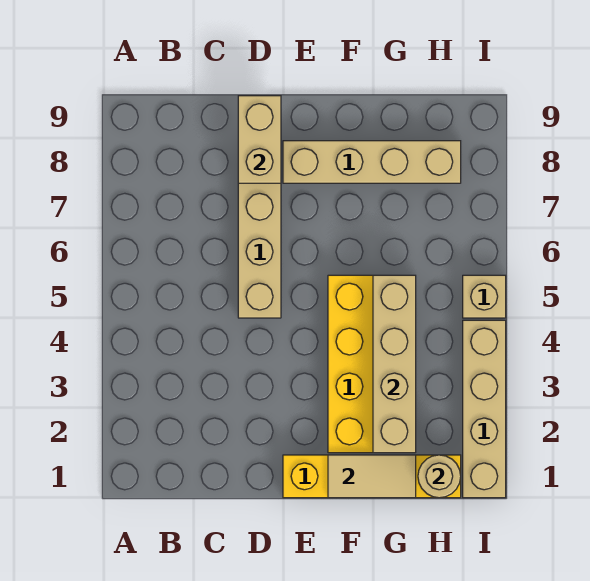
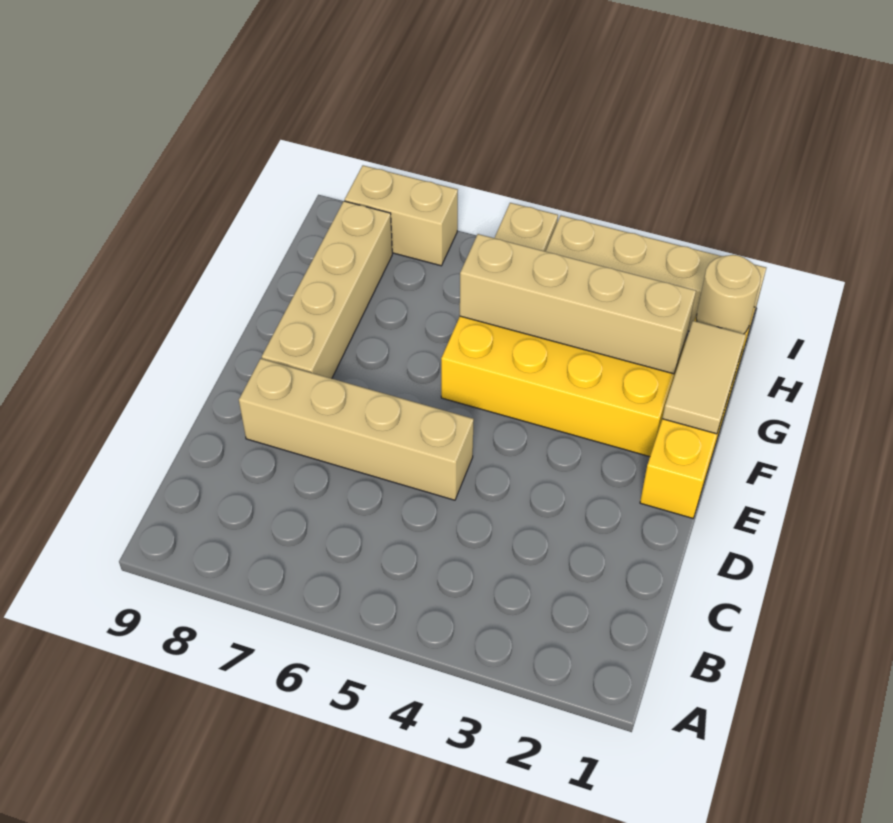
tan 1x2 brick [238,96,281,183] -> tan 1x2 brick moved to [345,165,458,266]

